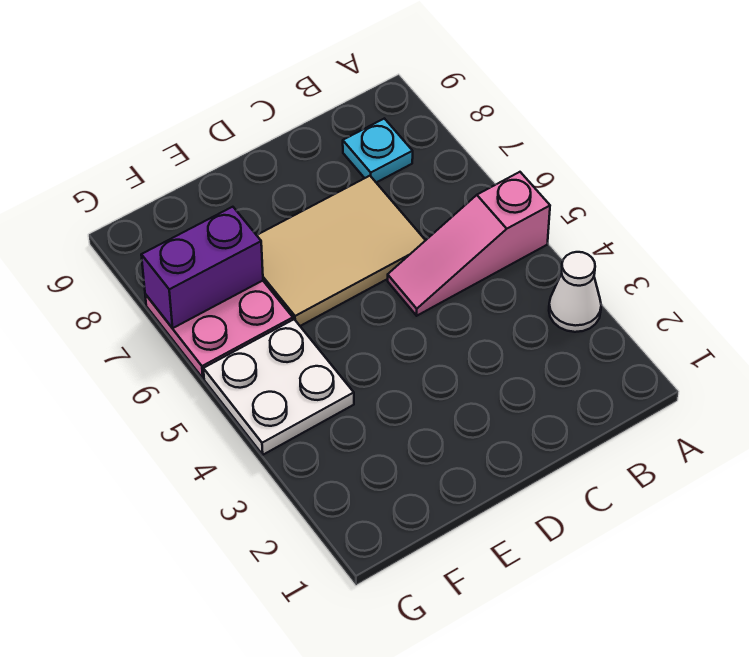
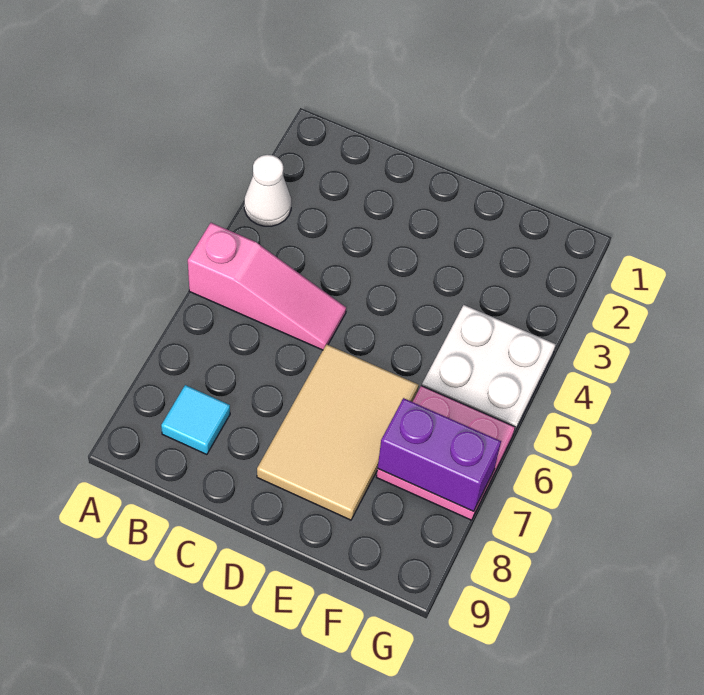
cyan 1x1 plate [343,118,413,183] -> cyan 1x1 tile [161,385,230,455]
tan 2x3 tile [257,176,426,326] -> tan 2x3 tile turned to [257,344,419,520]

